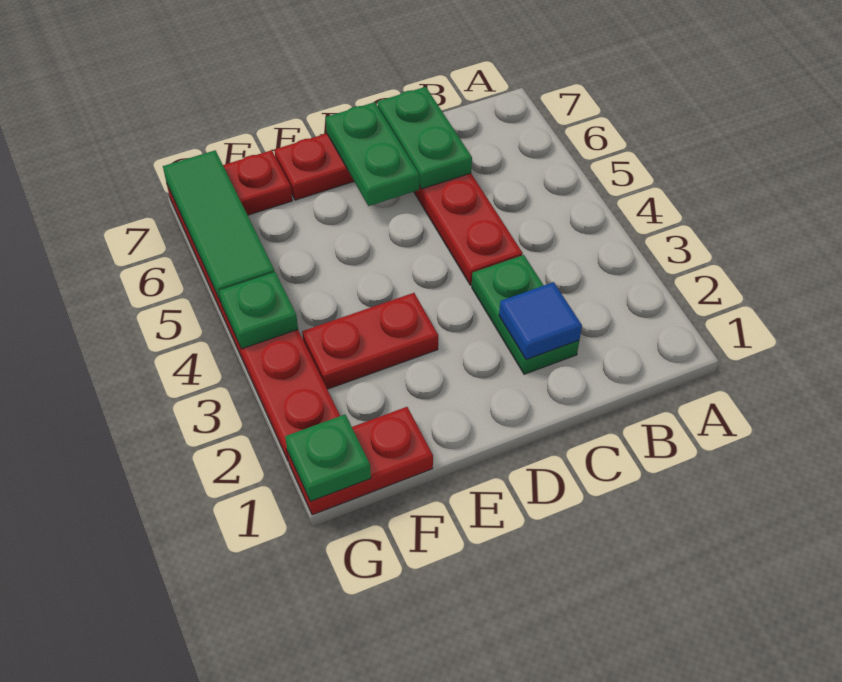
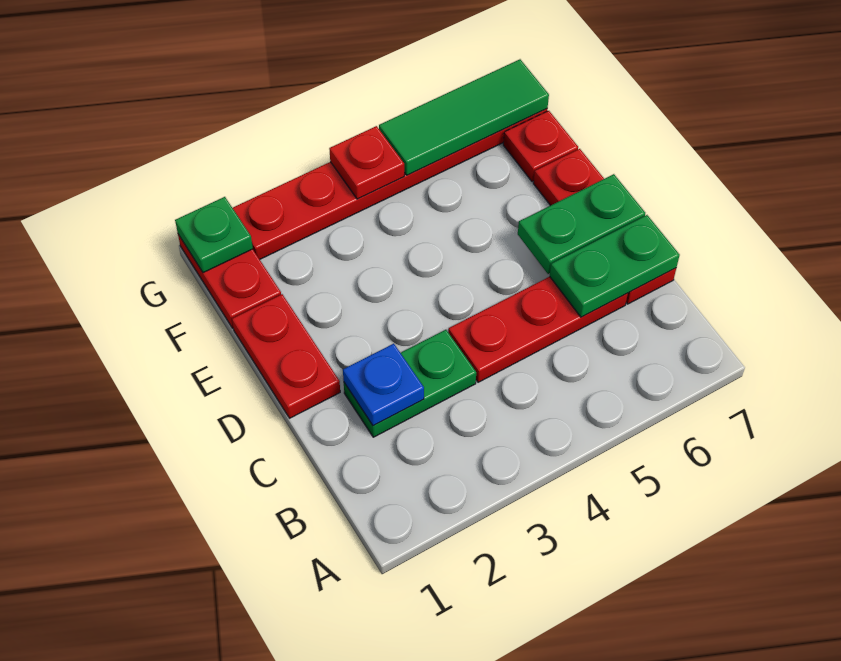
blue 1x1 tile [499,282,582,360] -> blue 1x1 plate [343,344,424,426]
red 1x2 plate [302,293,438,389] -> red 1x2 plate moved to [232,294,340,418]
green 1x1 plate [219,272,298,349] -> red 1x1 plate [329,126,404,199]

